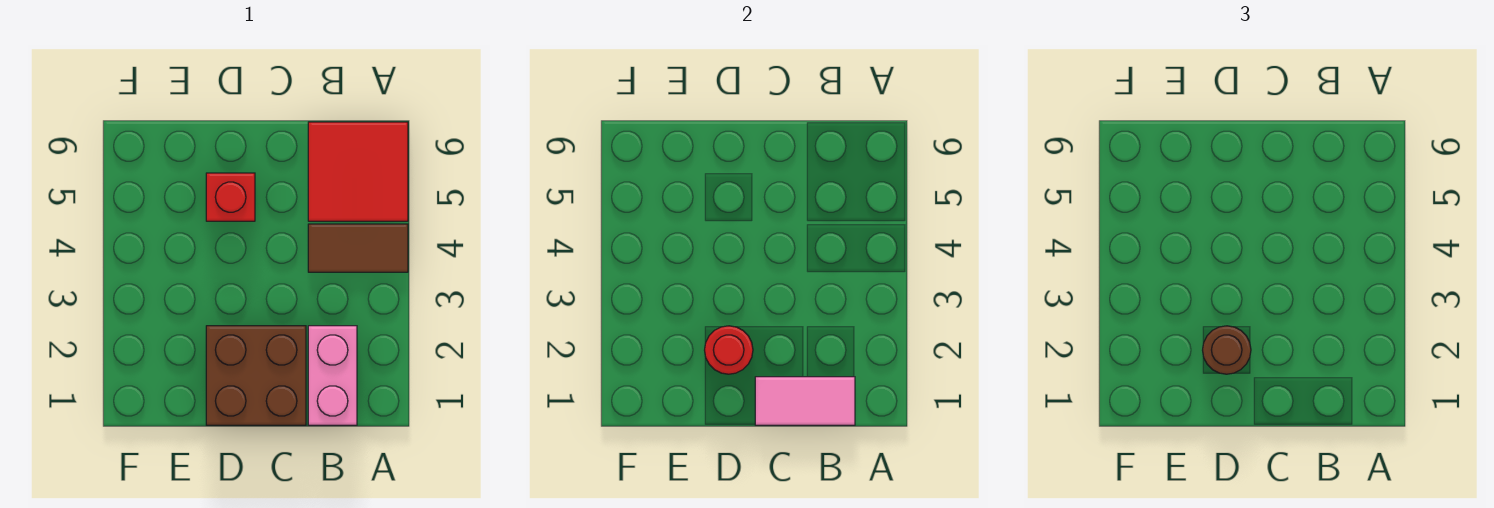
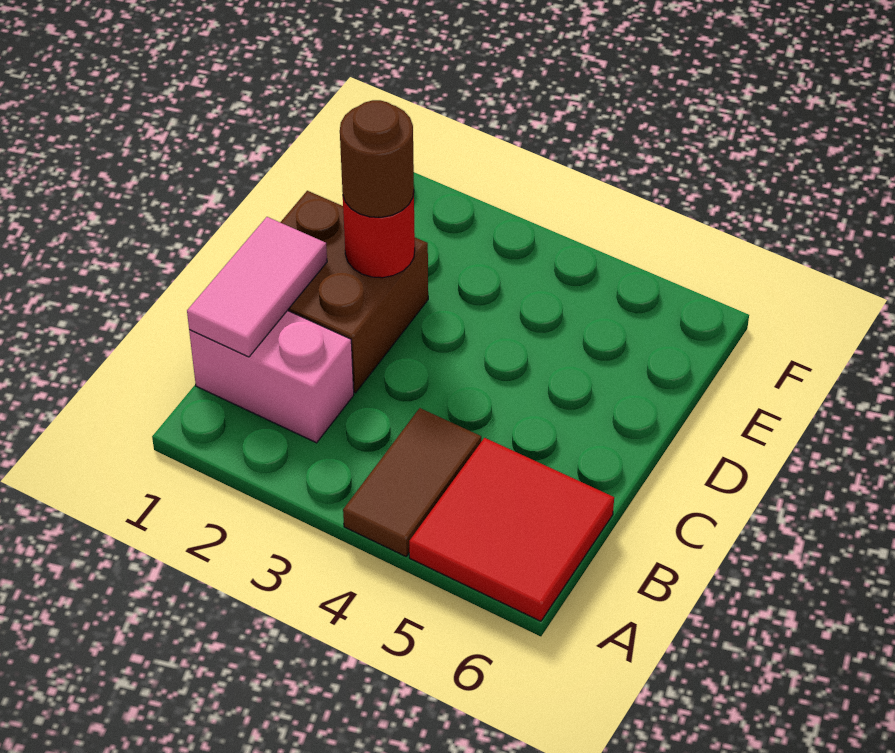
red 1x1 brick [206,173,255,221] -> none

